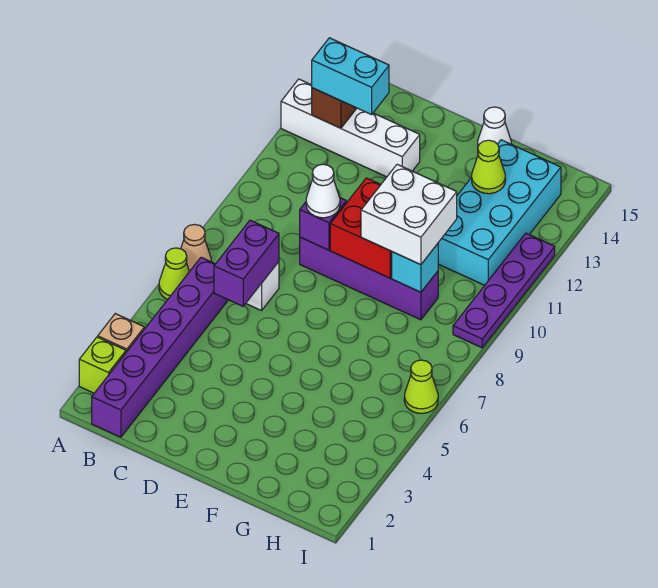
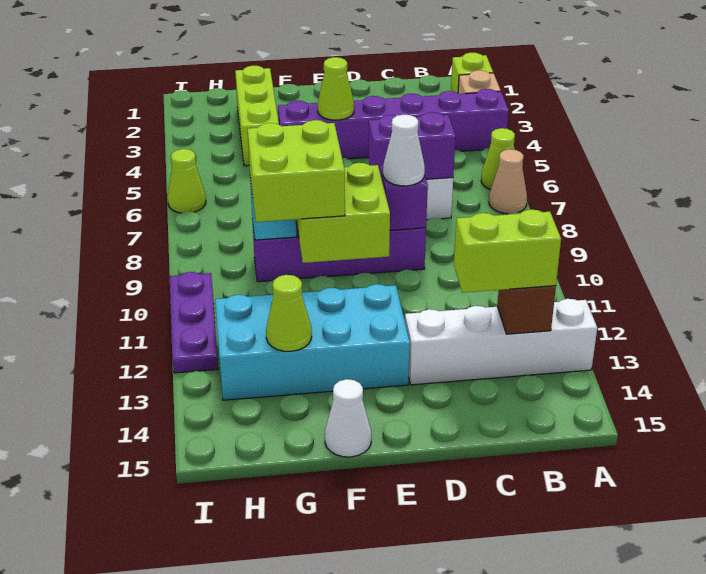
purple 1x6 brick [92,257,228,437] -> purple 1x6 brick turned to [278,89,509,159]
cyan 1x2 brick [312,38,389,115] -> lime 1x2 brick [454,210,561,293]
purple 1x2 brick [214,220,279,306] -> purple 1x2 brick turned to [369,112,456,179]
none -> lime 1x1 cone [318,57,354,120]
red 2x2 brick [330,178,392,278] -> lime 2x2 brick [296,163,390,263]
white 2x2 brick [361,164,457,265] -> lime 2x2 brick [248,120,345,222]
none -> lime 1x3 brick [235,66,279,166]
cyan 2x4 brick [438,140,561,285] -> cyan 2x4 brick turned to [215,284,410,400]
purple 1x4 plate [453,233,555,348] -> purple 1x3 plate [170,272,218,373]

